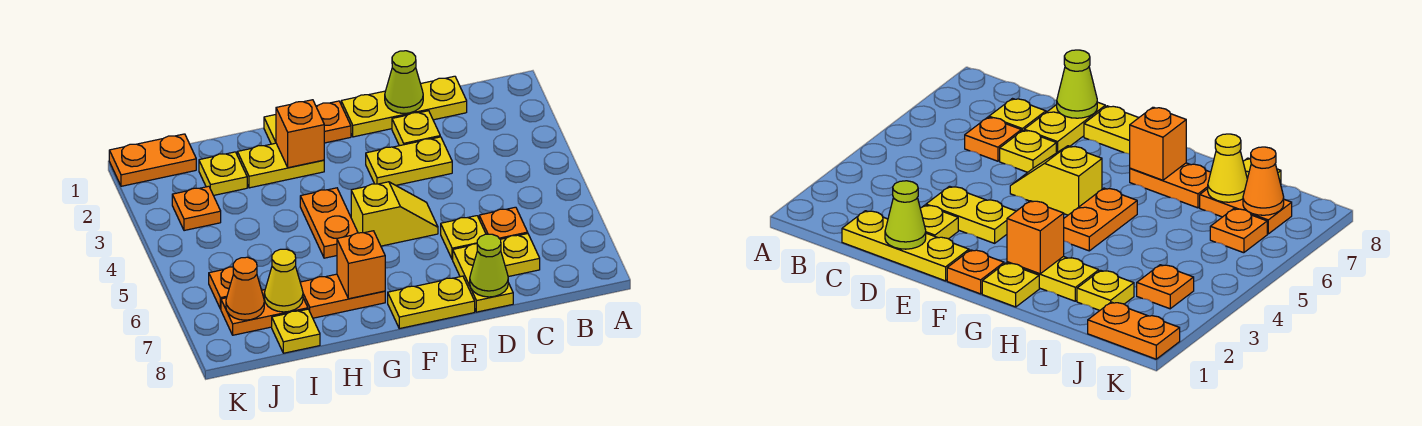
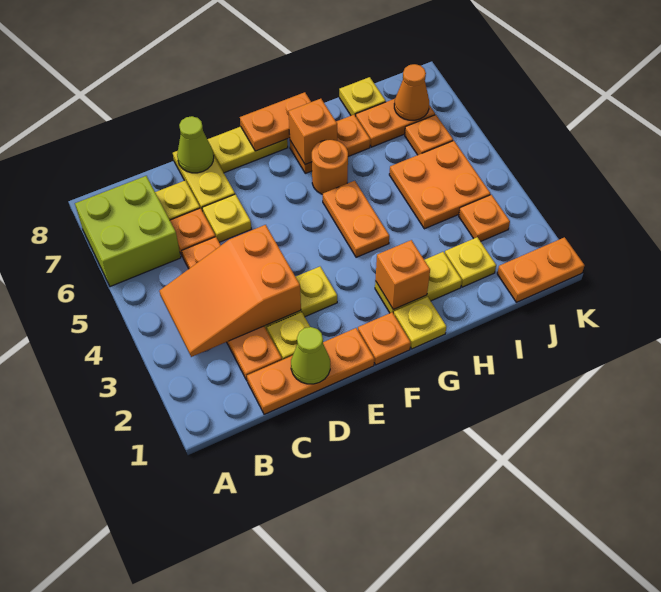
none -> lime 2x2 brick [75,176,181,287]
none -> orange 2x3 slope [160,225,301,357]
yellow 1x3 plate [341,76,467,137] -> orange 1x3 plate [247,328,374,414]
none -> orange 1x4 plate [182,237,282,380]
yellow 1x2 slope [351,182,438,246] -> none
none -> orange 1x2 plate [240,92,311,151]
none -> orange 1x1 round brick [312,140,348,194]
none -> orange 2x2 plate [389,141,490,229]
yellow 1x1 cone [264,249,303,312] -> none

